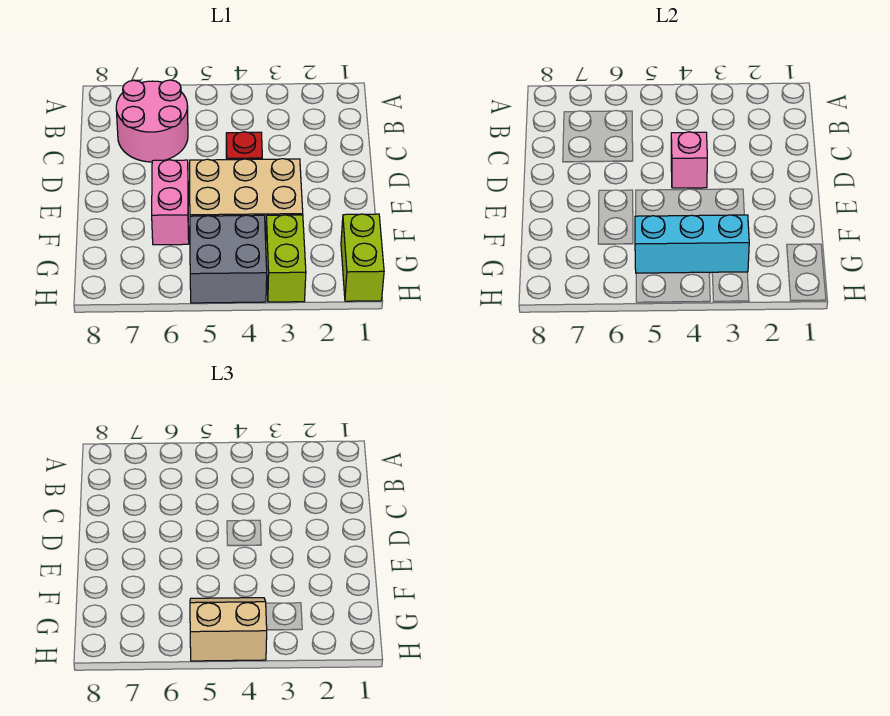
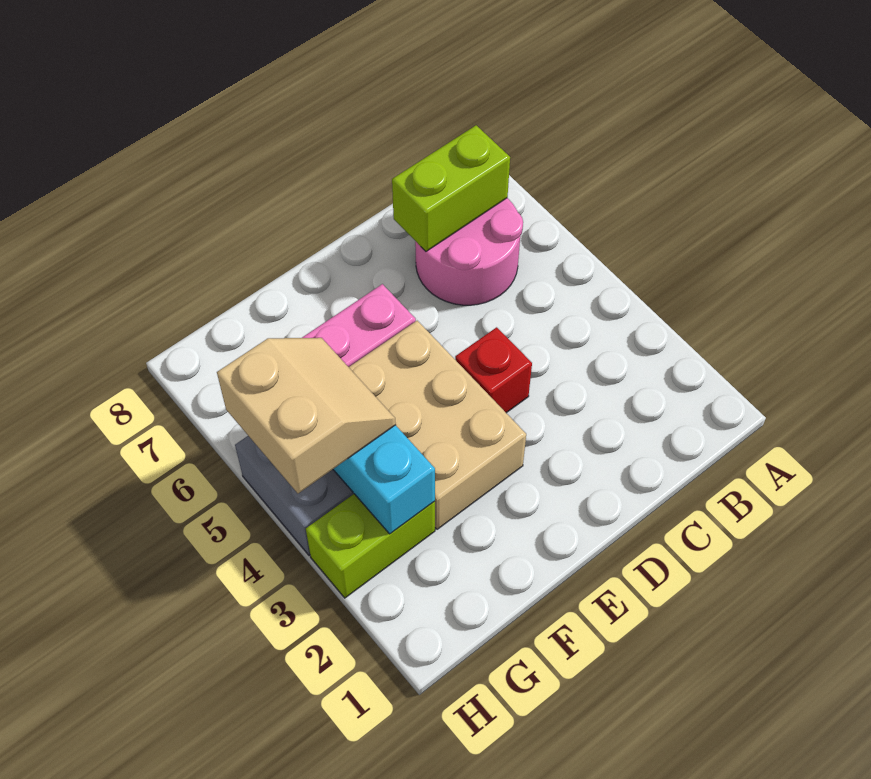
pink 1x1 brick [671,132,707,188] -> none
lime 1x2 brick [341,214,384,301] -> lime 1x2 brick moved to [392,125,510,251]

